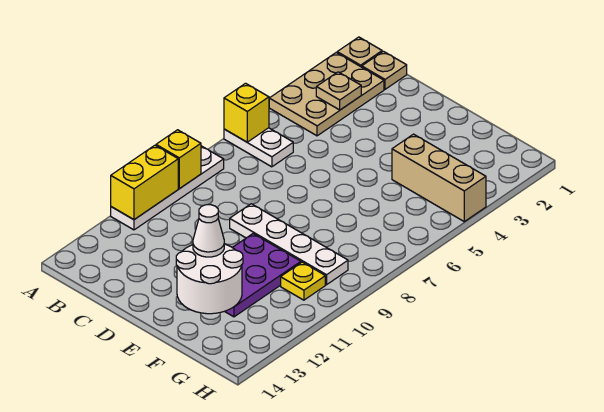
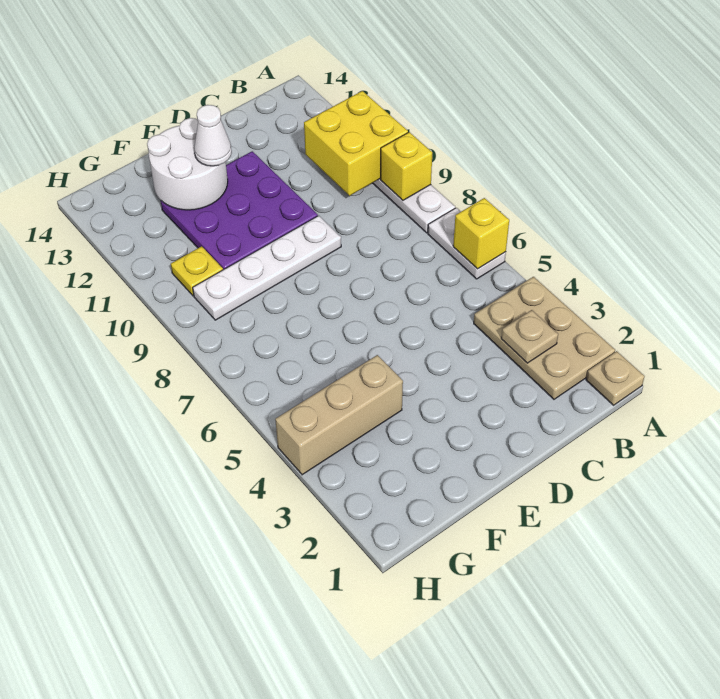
white 1x2 plate [224,128,293,167] -> white 1x2 plate turned to [428,208,506,279]
yellow 1x2 brick [111,145,178,220] -> yellow 2x2 brick [304,91,408,196]
tan 1x1 plate [362,51,407,89] -> none
purple 2x3 plate [225,234,301,317] -> purple 3x3 plate [161,151,318,270]

